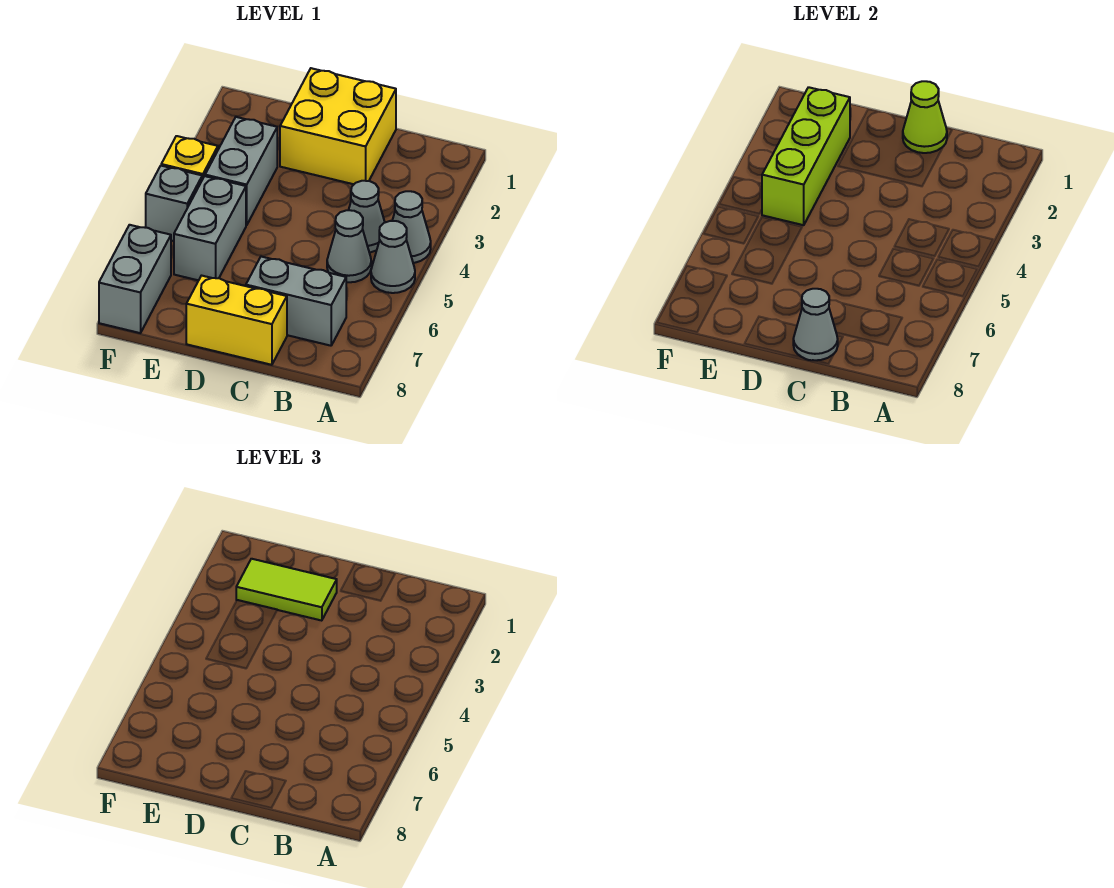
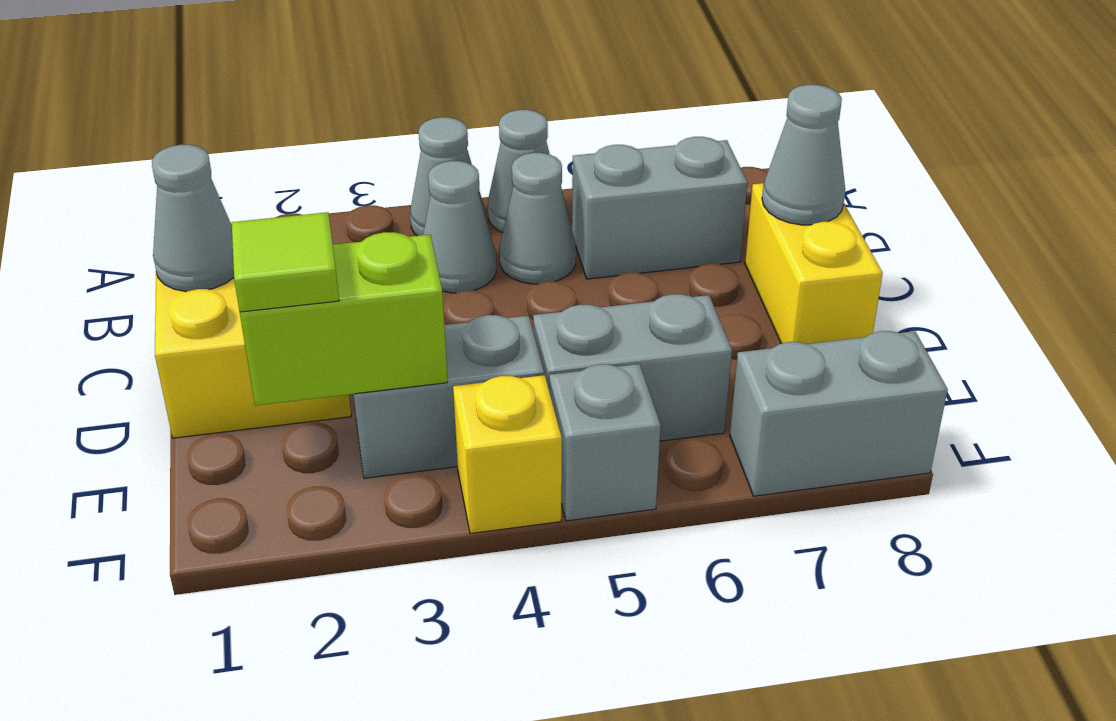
grey 1x2 brick [246,257,346,346] -> grey 1x2 brick turned to [572,137,748,279]
lime 1x1 cone [903,81,947,153] -> grey 1x1 cone [152,145,234,292]
lime 1x2 tile [236,559,337,621] -> lime 1x1 tile [232,212,339,312]
lime 1x3 brick [762,87,850,225] -> lime 1x2 brick [240,232,448,405]

